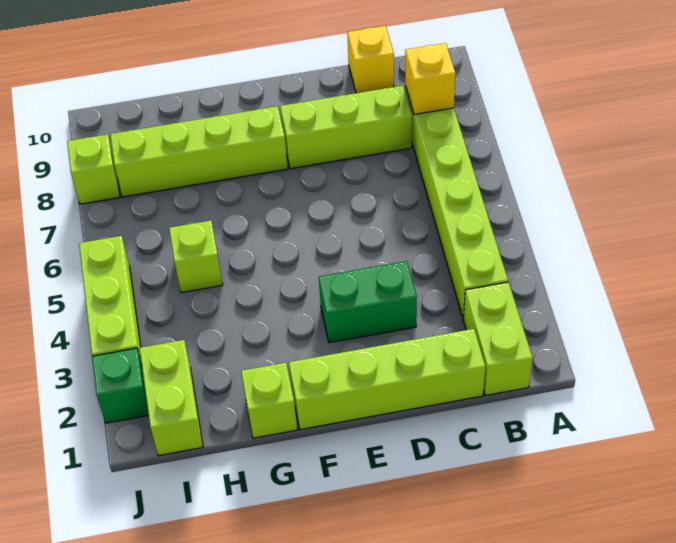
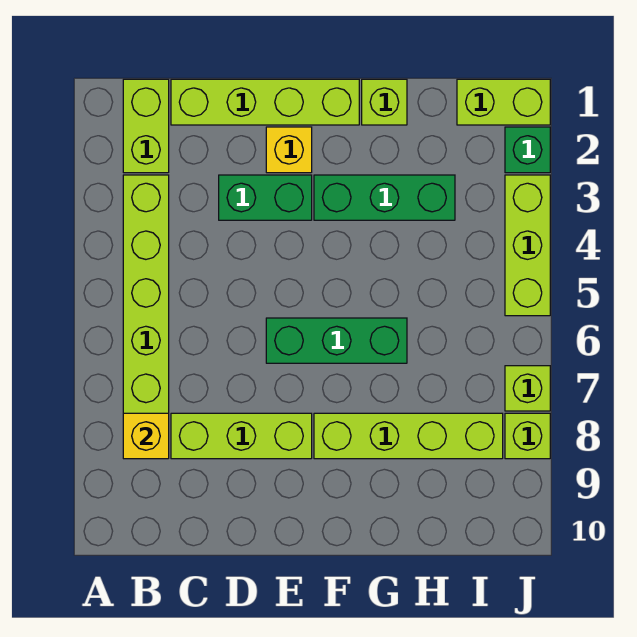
yellow 1x1 brick [347,26,394,93] -> yellow 1x1 brick moved to [266,127,312,173]
none -> green 1x3 brick [266,318,407,363]
none -> green 1x3 brick [314,175,455,220]
lime 1x1 brick [169,221,223,293] -> lime 1x1 brick moved to [505,366,550,411]
lime 1x2 brick [140,340,203,456] -> lime 1x2 brick turned to [457,79,550,125]

